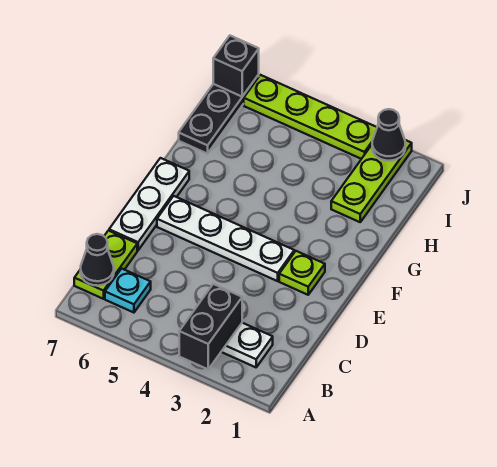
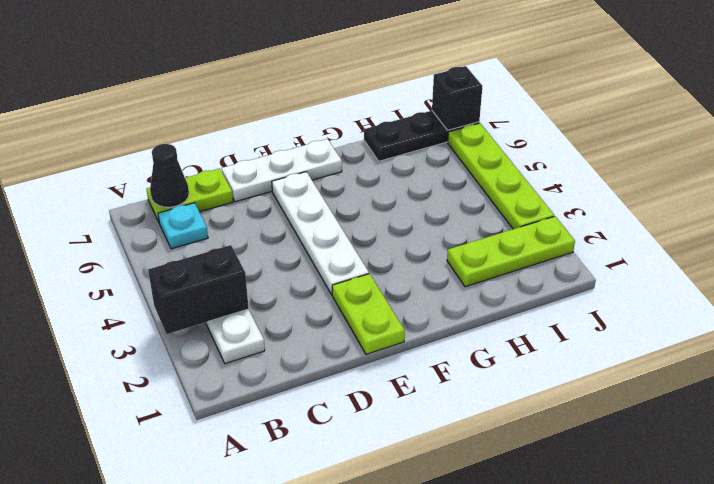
lime 1x1 plate [279,251,325,295] -> lime 1x2 plate [332,274,405,354]
black 1x1 cone [372,109,405,161] -> none

